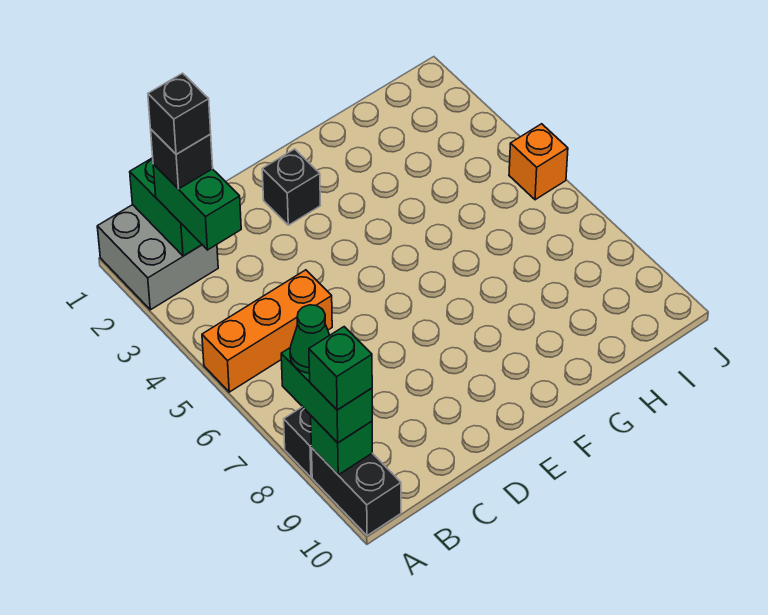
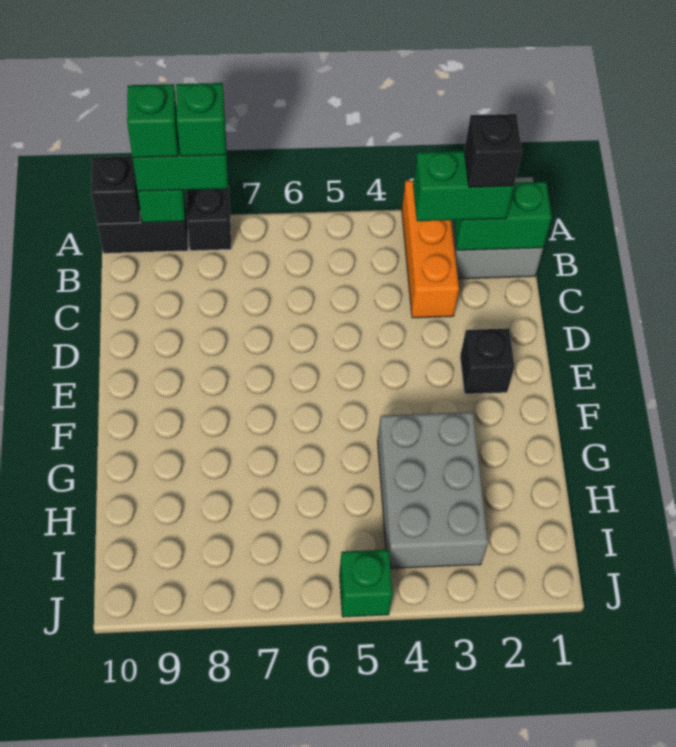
orange 1x3 brick [202,270,332,392] -> orange 1x3 brick moved to [402,181,459,318]
green 1x1 cone [290,305,330,373] -> green 1x1 brick [176,83,226,156]
black 1x1 brick [148,73,211,154] -> black 1x1 brick moved to [91,156,140,224]
none -> grey 2x3 brick [378,412,488,568]
orange 1x1 brick [509,124,568,200] -> green 1x1 brick [340,550,393,617]

